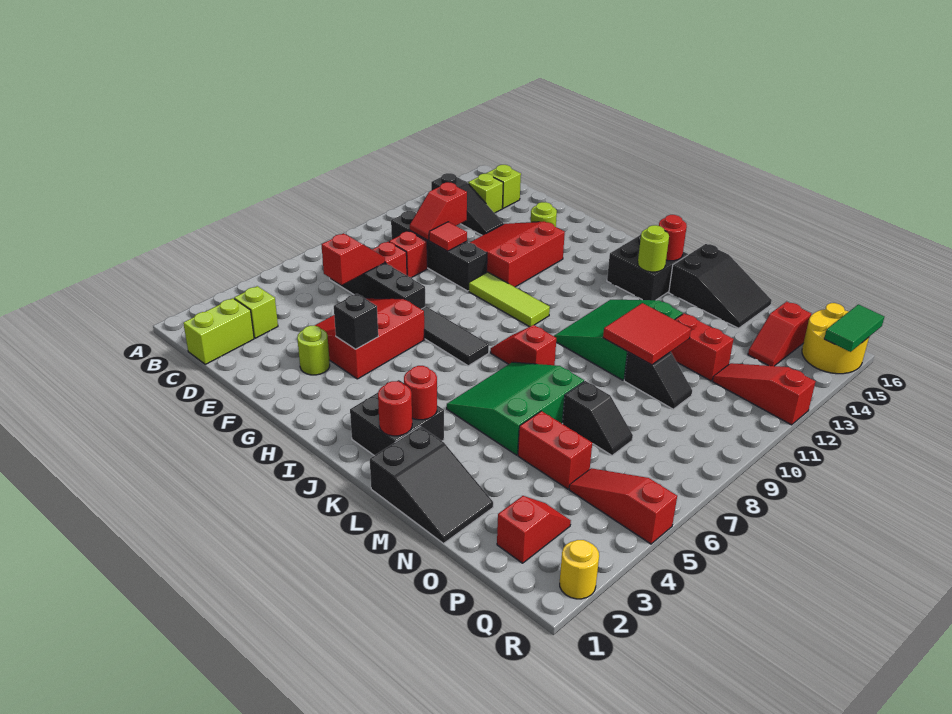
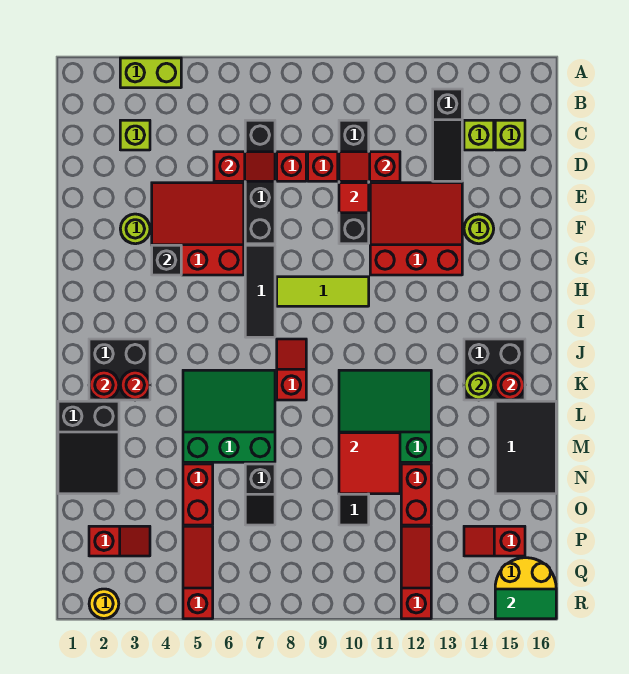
lime 1x2 brick [183,298,254,364] -> lime 1x2 brick moved to [120,58,181,88]
lime 1x3 tile [469,272,550,327] -> lime 1x3 tile turned to [277,277,369,306]
black 2x3 slope [669,244,772,328] -> black 2x3 tile [495,401,556,494]

